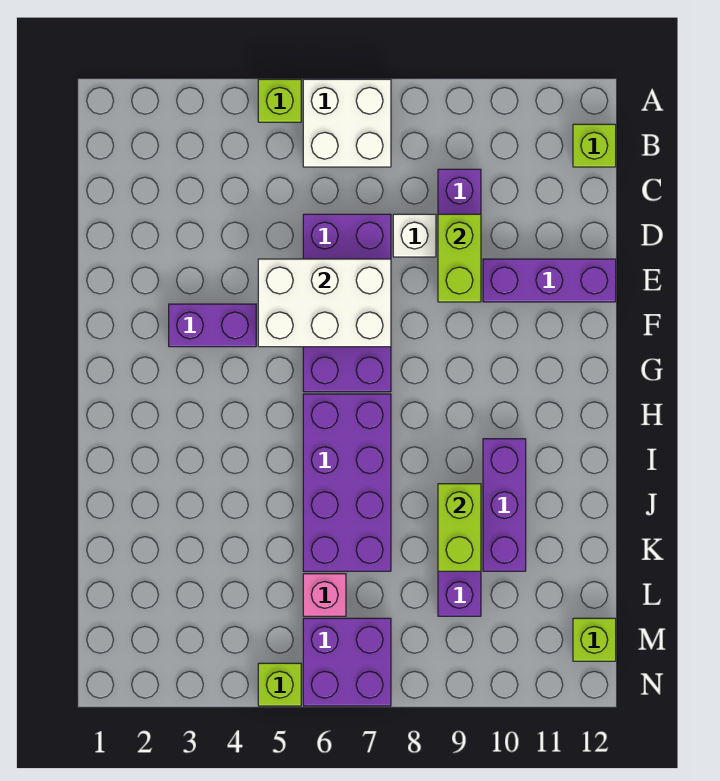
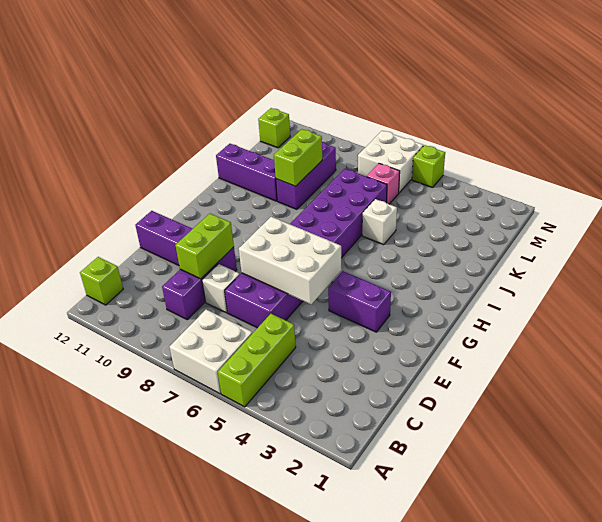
lime 1x1 brick [258,79,301,122] -> lime 1x3 brick [218,314,296,407]
purple 1x3 brick [483,439,526,571] -> purple 1x3 brick turned to [216,144,277,201]
none -> white 1x1 brick [362,199,397,245]
purple 2x2 brick [303,618,391,706] -> white 2x2 brick [358,131,423,193]

